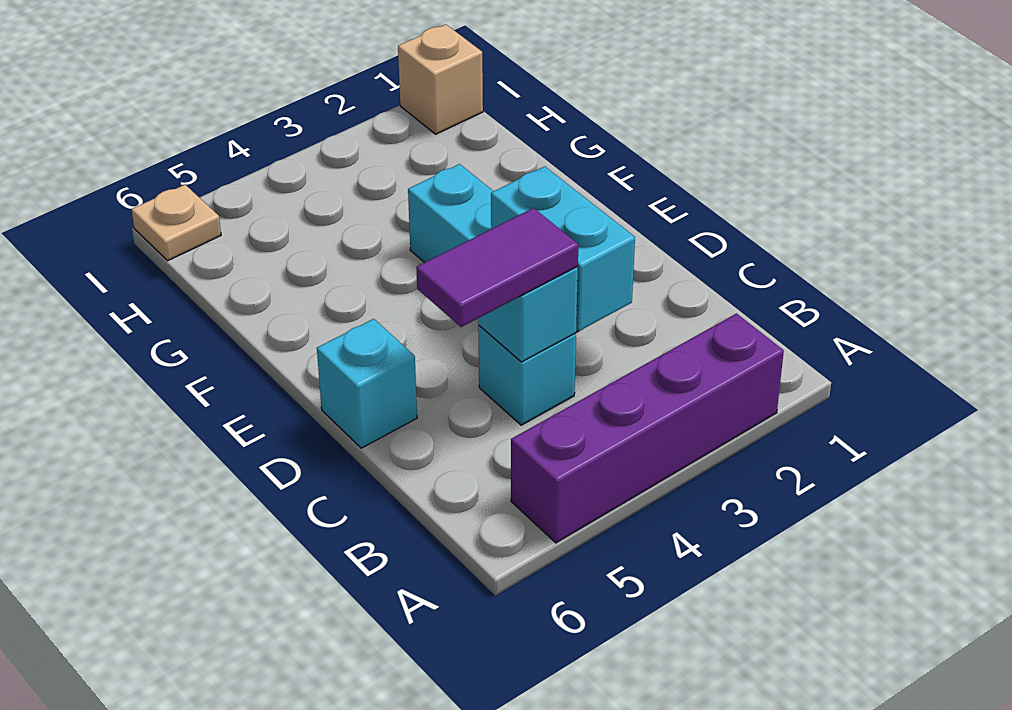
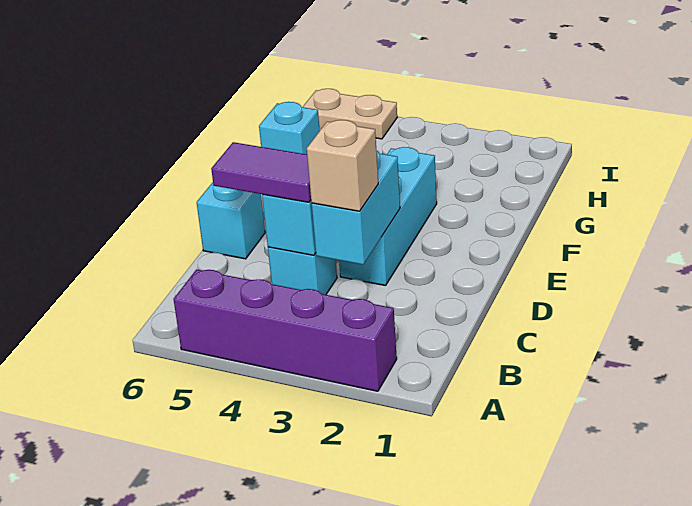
none -> cyan 1x1 brick [259,102,320,154]
tan 1x1 brick [398,24,483,134] -> tan 1x1 brick moved to [307,120,378,211]
tan 1x1 plate [131,185,221,261] -> tan 1x2 plate [303,89,397,139]

